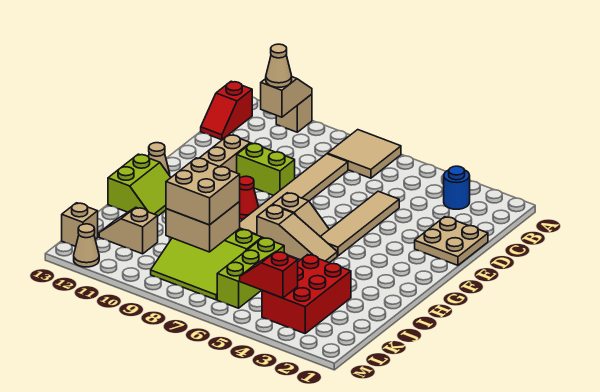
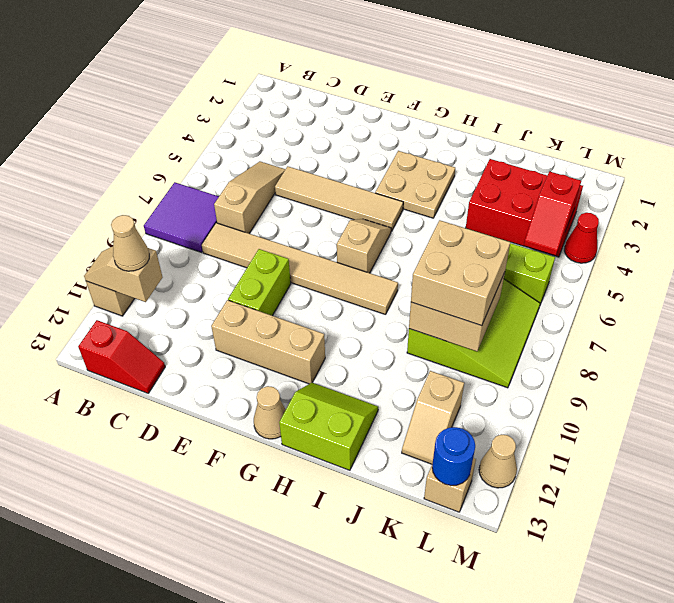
tan 2x2 tile [327,130,401,178] -> purple 2x2 tile [144,182,219,252]
blue 1x1 round brick [444,166,470,209] -> blue 1x1 round brick moved to [432,427,475,486]
tan 2x2 plate [415,217,488,265] -> tan 2x2 plate moved to [375,151,455,218]
red 1x1 cone [239,176,258,219] -> red 1x1 cone moved to [564,213,599,263]
tan 1x3 slope [257,205,337,263] -> tan 1x3 slope moved to [214,162,285,234]

